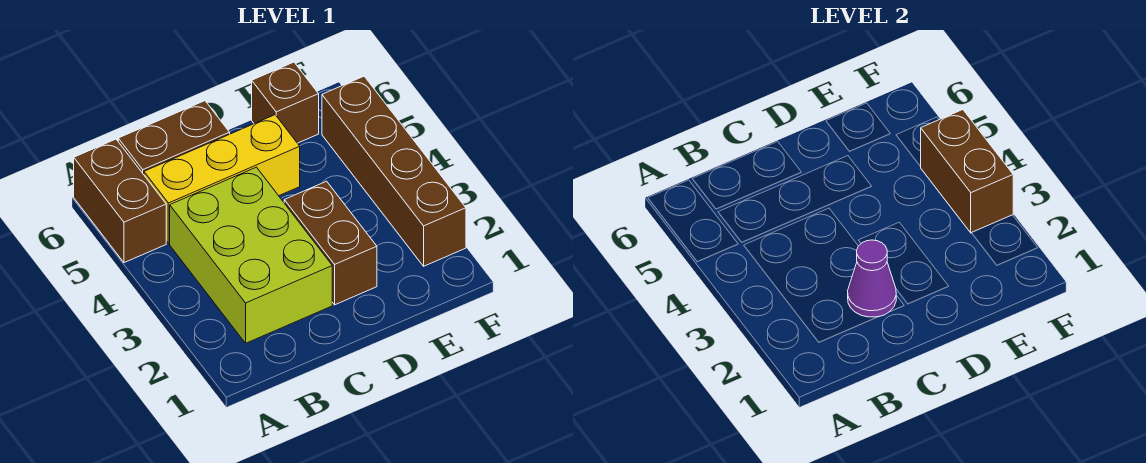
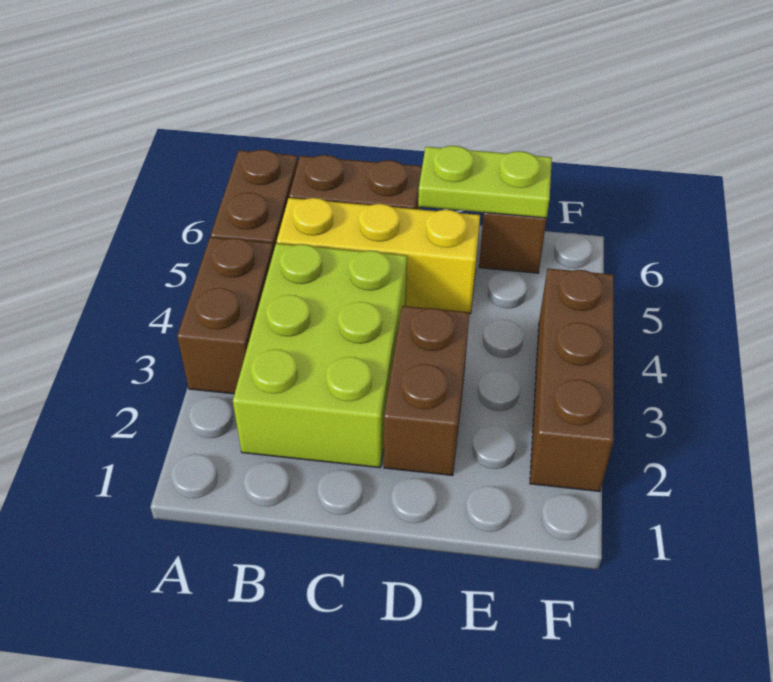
purple 1x1 cone [848,240,896,317] -> none
none -> lime 1x2 plate [418,146,552,218]
brown 1x4 brick [322,76,466,266] -> brown 1x3 brick [530,269,614,491]
brown 1x2 brick [920,110,1013,233] -> brown 1x2 brick moved to [177,237,274,394]

